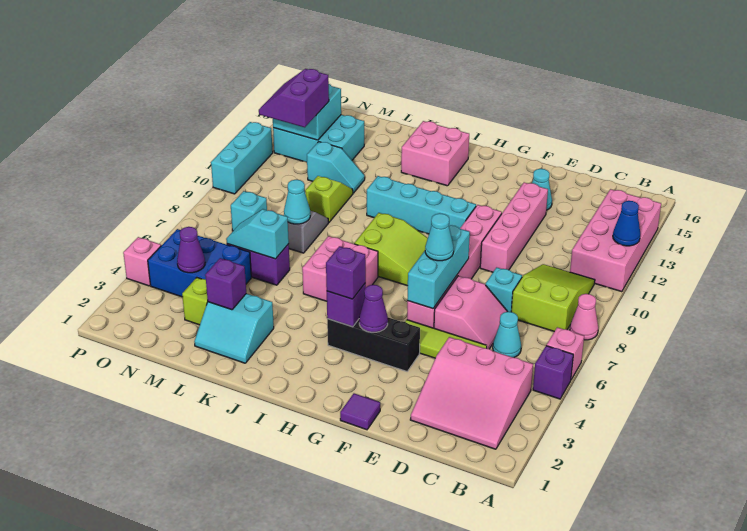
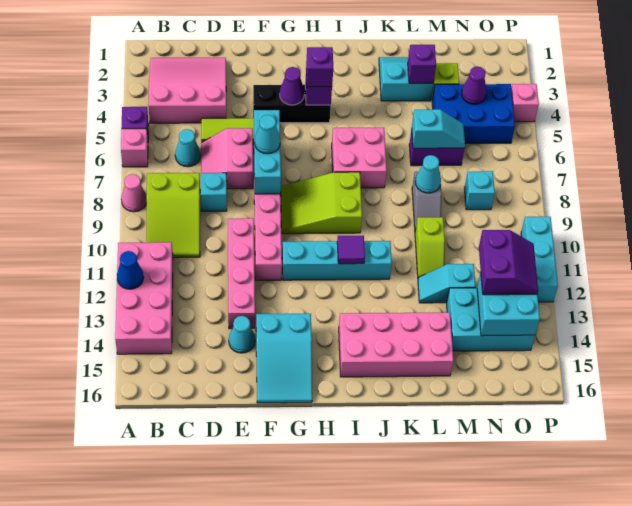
purple 1x1 tile [340,393,380,430] -> purple 1x1 tile moved to [337,236,365,264]
none -> cyan 2x3 slope [256,314,312,403]
pink 2x2 brick [401,121,469,186] -> pink 2x4 brick [339,312,453,377]

